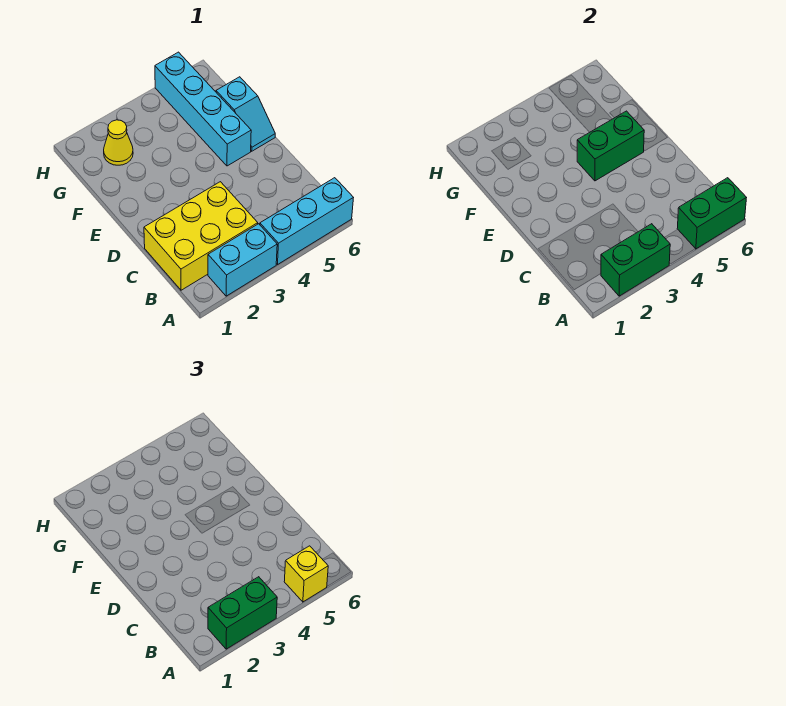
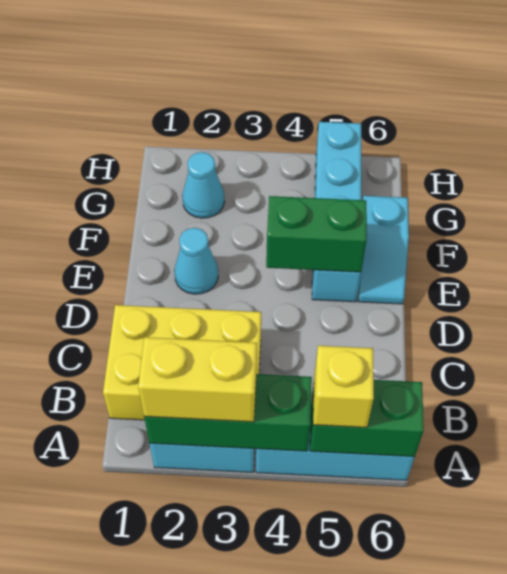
green 1x2 brick [601,224,670,296] -> green 1x3 brick [144,374,312,451]
green 1x2 brick [208,577,277,649] -> yellow 1x2 brick [138,337,257,422]
none -> cyan 1x1 cone [174,228,218,294]
yellow 1x1 cone [104,120,133,165] -> cyan 1x1 cone [182,152,225,218]

